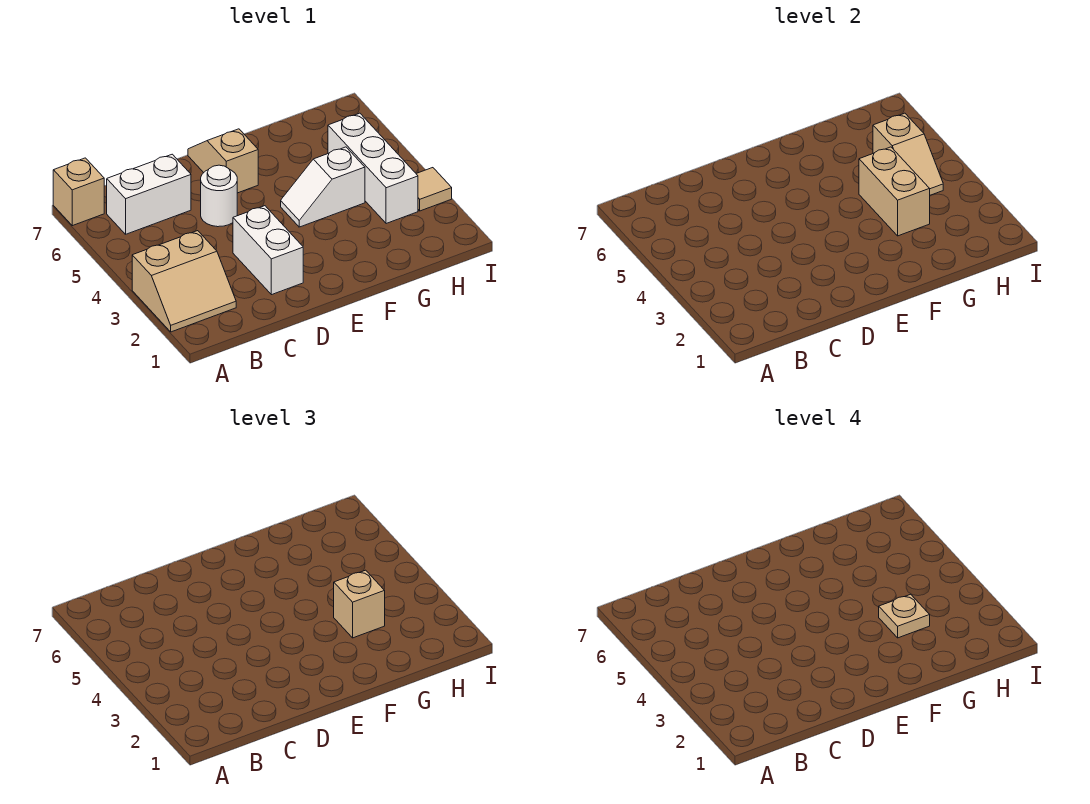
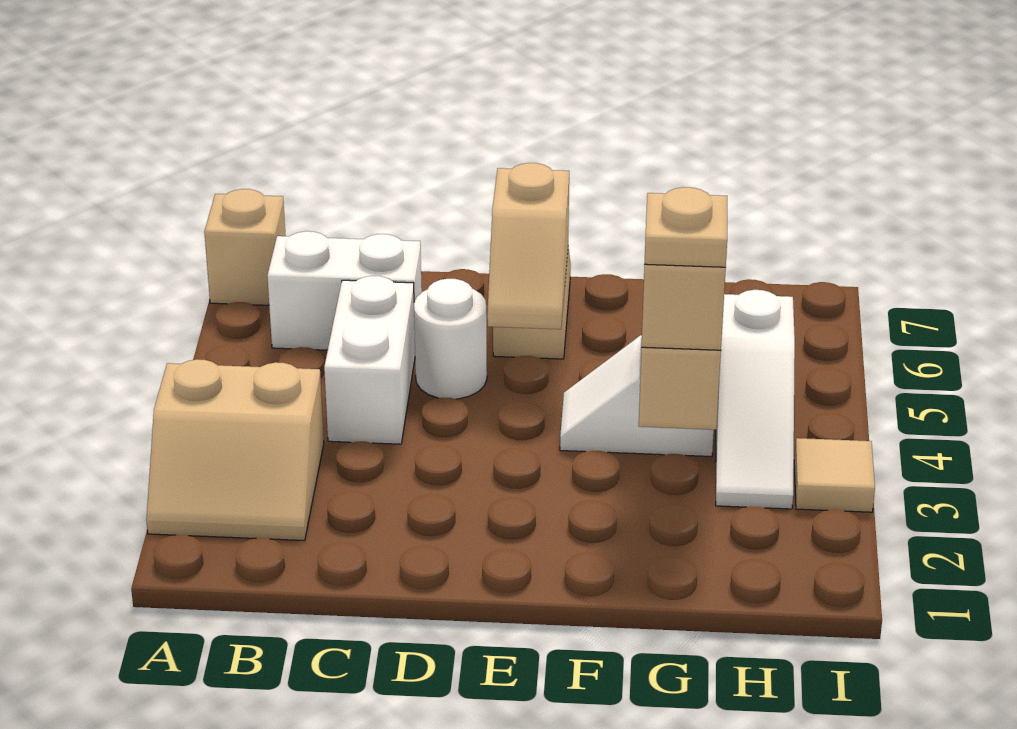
white 1x2 brick [233,206,303,295] -> white 1x2 brick moved to [324,276,415,444]
white 1x3 brick [328,113,418,224] -> white 1x3 slope [716,290,795,509]
tan 1x2 slope [873,113,943,195] -> tan 1x2 slope moved to [487,163,569,329]

